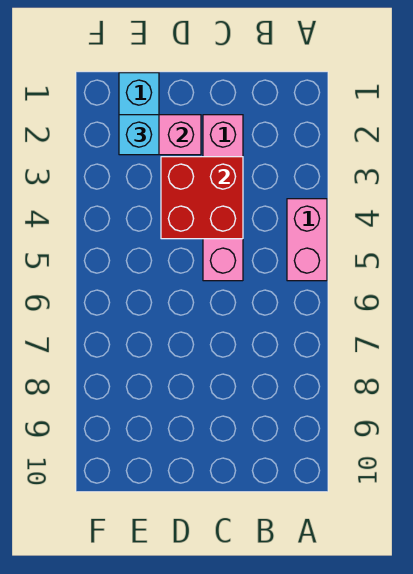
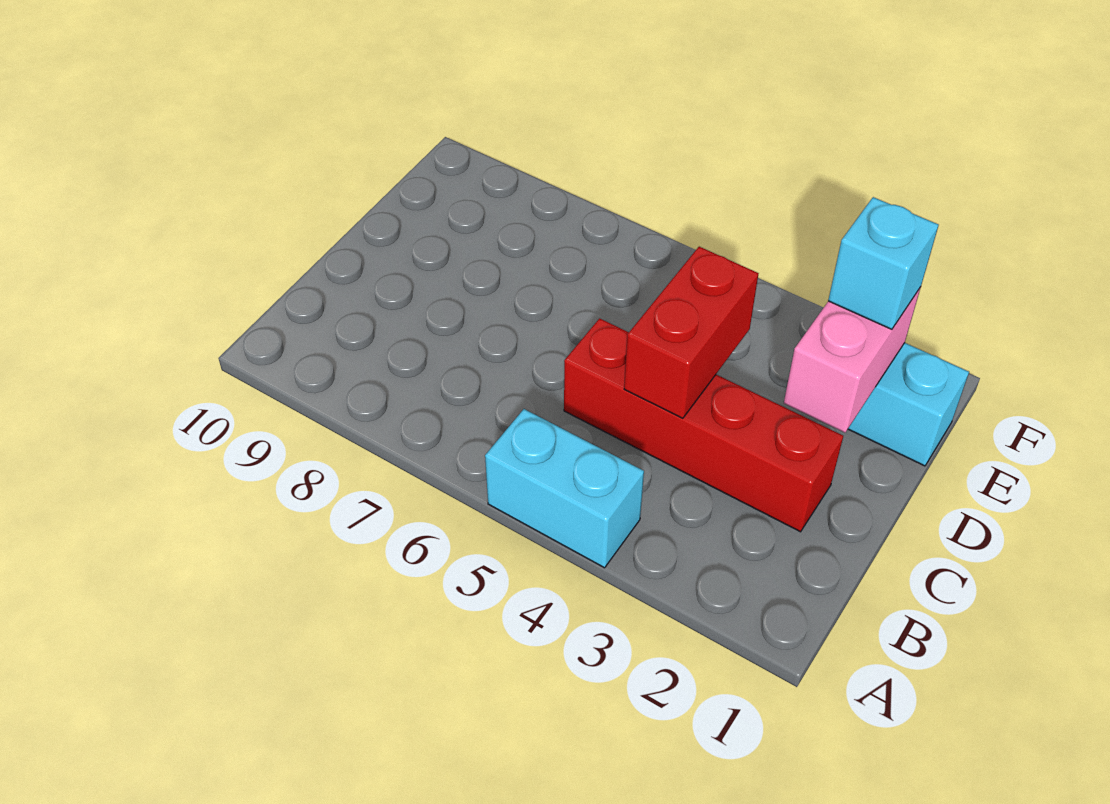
pink 1x2 brick [287,199,327,281] -> cyan 1x2 brick [485,409,644,568]
pink 1x4 brick [203,115,243,281] -> red 1x4 brick [564,318,843,532]
red 2x2 brick [161,157,243,239] -> red 1x2 brick [624,247,759,418]

